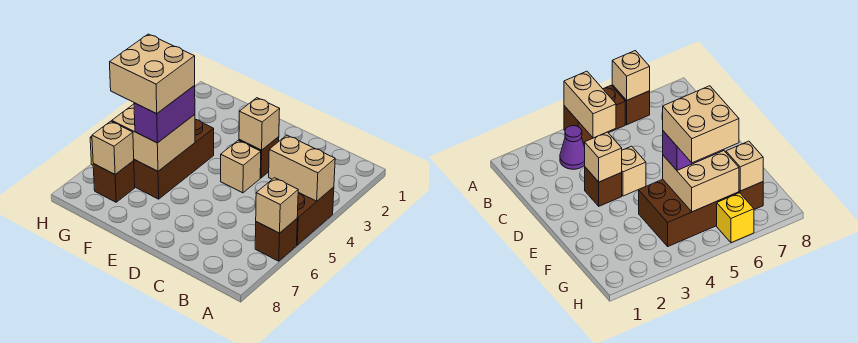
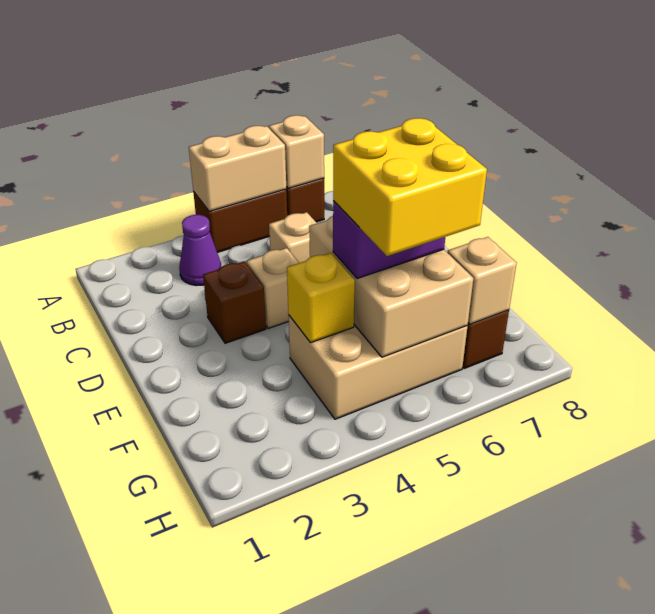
tan 1x2 brick [269,135,335,201] -> tan 1x2 brick turned to [189,126,286,211]
tan 1x1 brick [239,98,280,150] -> tan 1x1 brick moved to [269,212,317,263]
brown 2x3 brick [134,119,214,199] -> tan 2x3 brick [289,316,468,419]
tan 2x2 brick [112,104,195,171] -> tan 2x3 brick [309,216,473,357]
tan 2x2 brick [110,34,195,114] -> yellow 2x2 brick [333,118,487,256]
yellow 1x1 brick [717,193,754,243] -> yellow 1x1 brick moved to [287,253,355,343]

